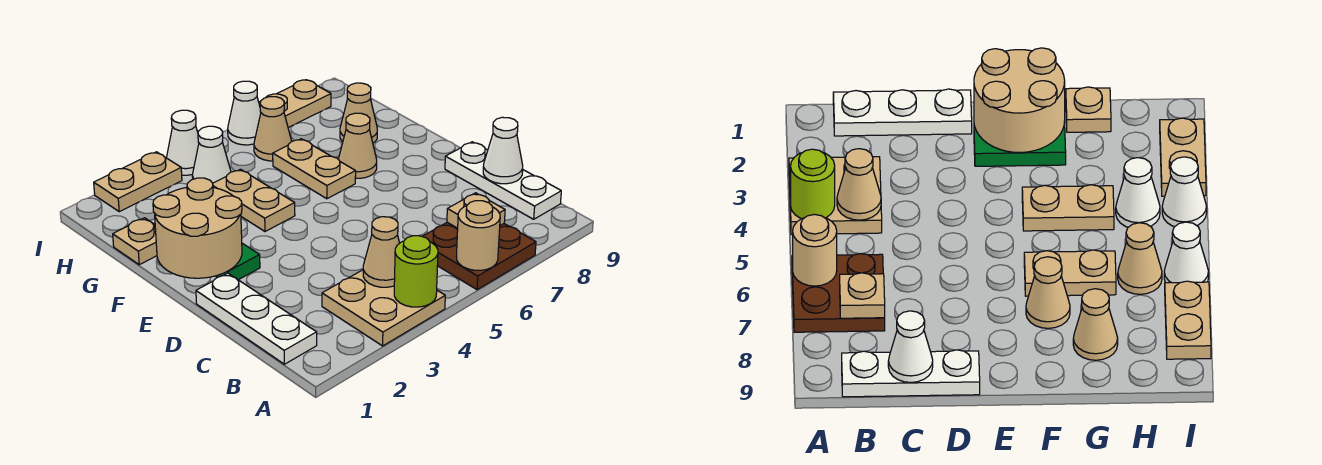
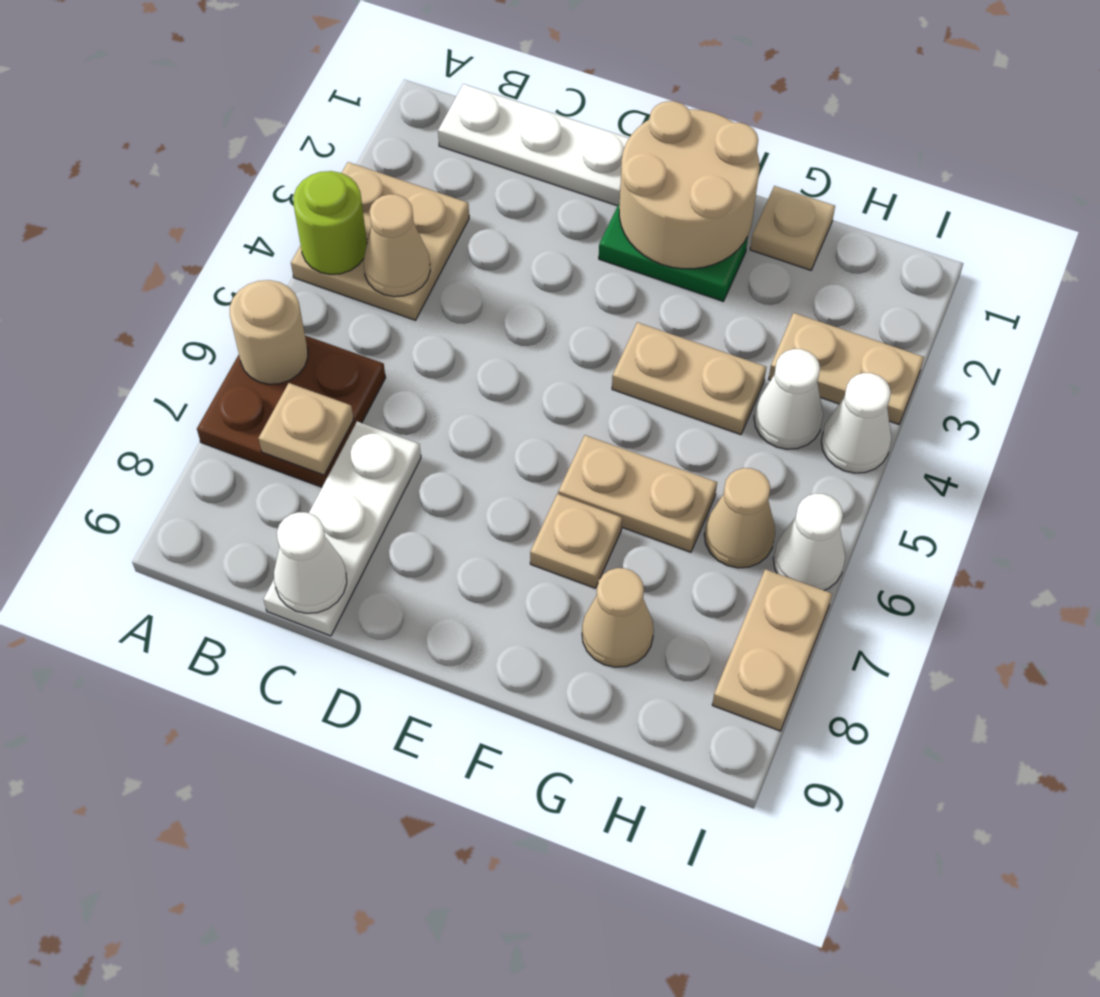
white 1x3 plate [445,142,561,219] -> white 1x3 plate turned to [263,422,421,636]
tan 1x1 cone [338,113,377,178] -> tan 1x1 plate [530,494,622,588]
tan 1x2 plate [94,152,182,212] -> tan 1x2 plate turned to [769,313,924,424]

